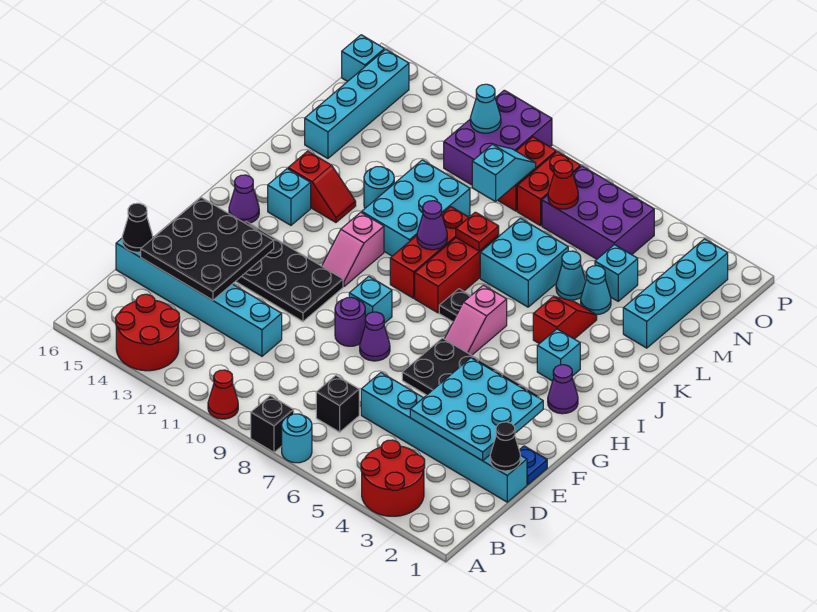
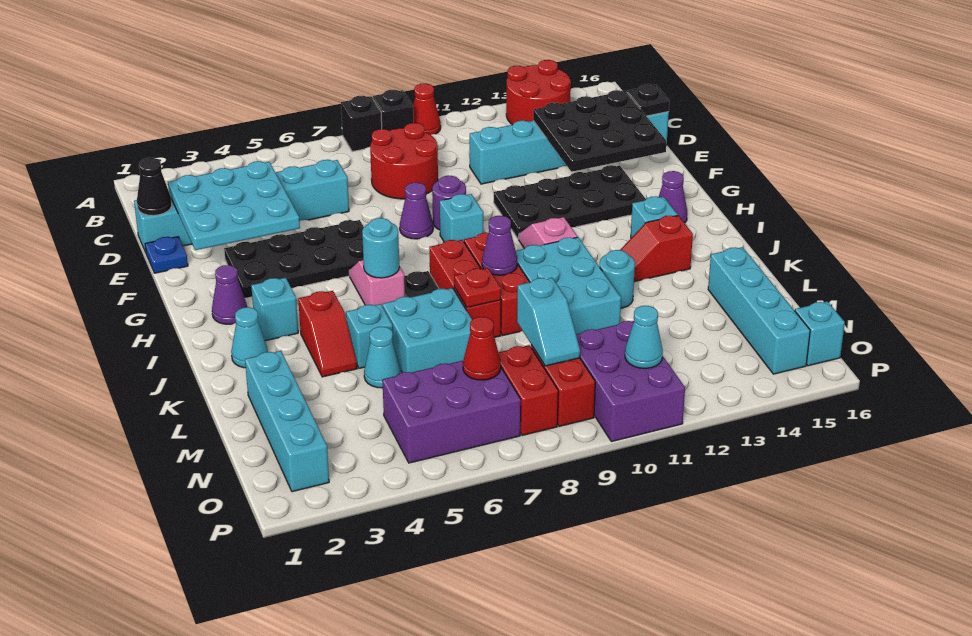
red 2x2 round brick [361,440,425,516] -> red 2x2 round brick moved to [370,123,438,199]
cyan 1x1 round brick [282,414,312,463] -> cyan 1x1 round brick moved to [362,218,399,278]
black 1x1 brick [316,375,359,432] -> black 1x1 brick moved to [373,90,413,130]
black 1x1 cone [122,203,153,252] -> black 1x1 plate [627,84,669,116]
cyan 1x1 cone [581,266,611,315] -> cyan 1x1 cone moved to [231,307,268,368]
cyan 1x1 brick [595,245,638,301] -> cyan 1x1 brick moved to [346,304,393,368]

